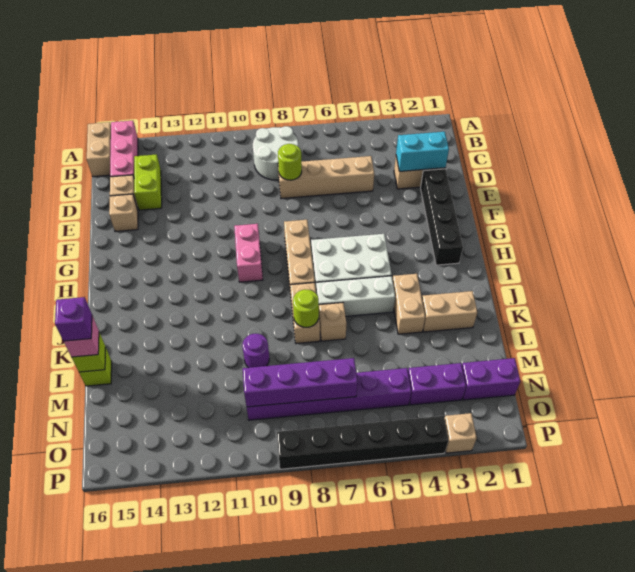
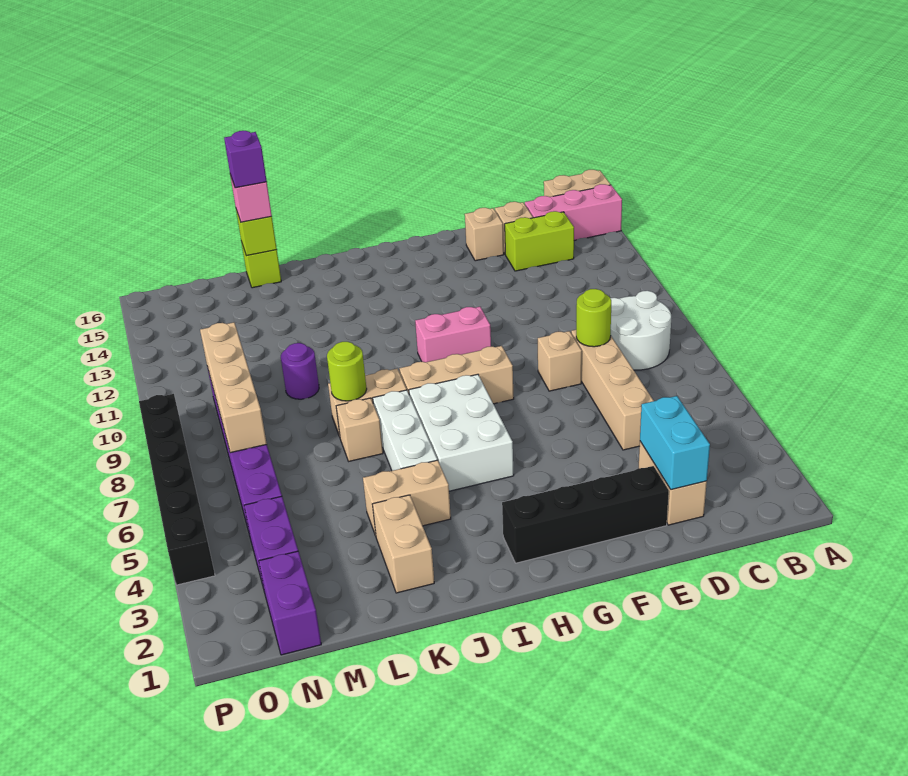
purple 1x4 brick [243,358,358,407] -> tan 1x4 brick [200,322,267,453]
tan 1x1 brick [444,413,477,453] -> tan 1x1 brick moved to [537,331,582,391]

